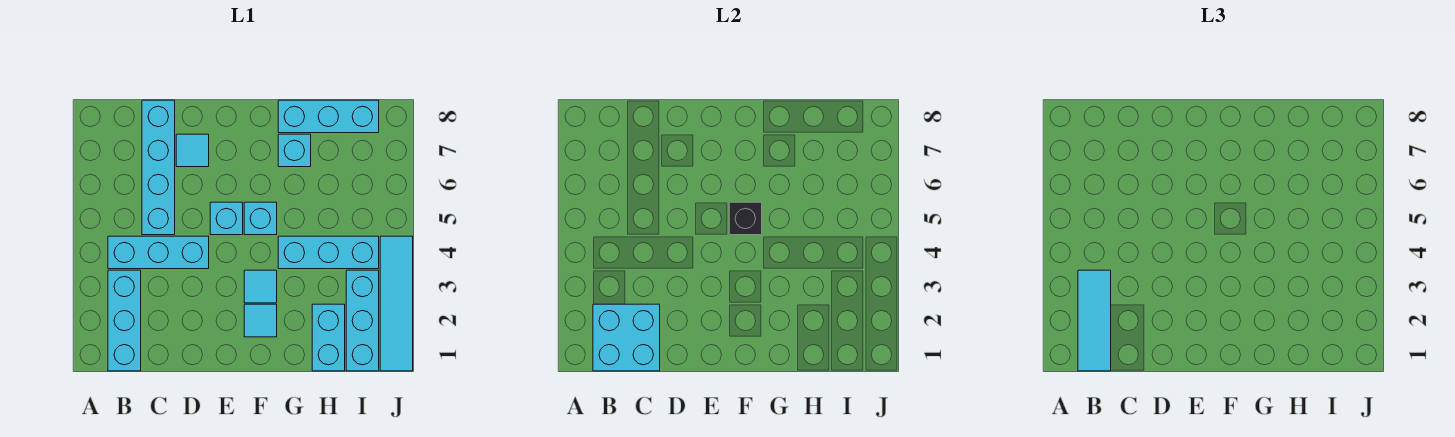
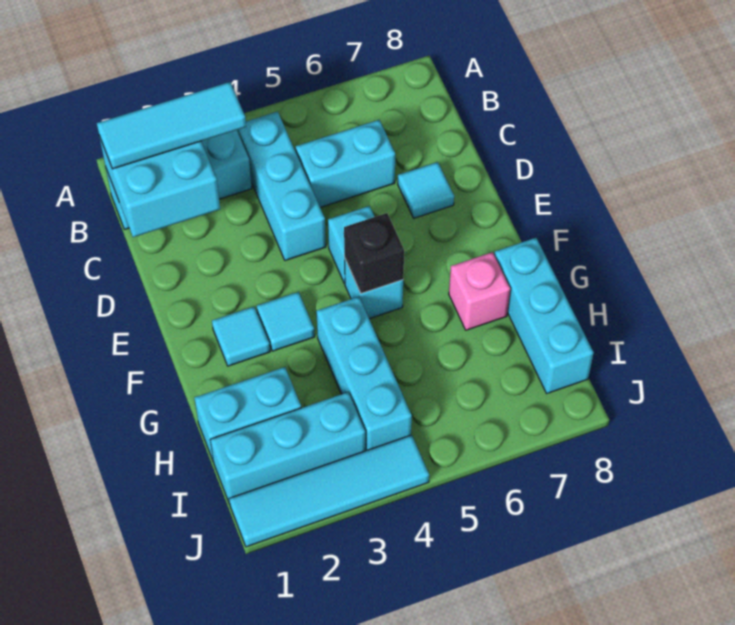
cyan 1x4 brick [142,100,175,235] -> cyan 1x2 brick [296,120,395,207]
cyan 1x1 brick [278,134,311,167] -> pink 1x1 brick [449,252,510,330]

